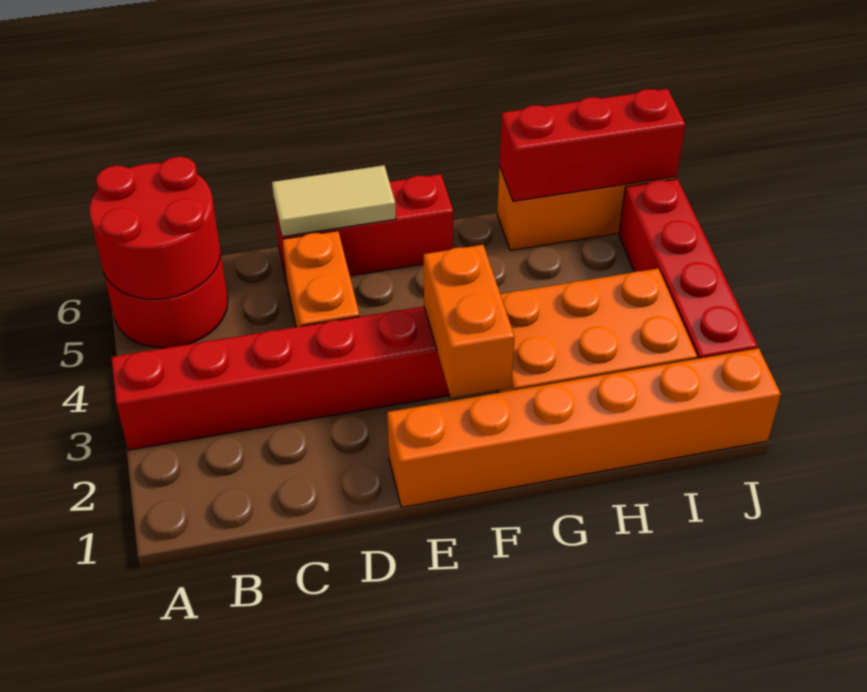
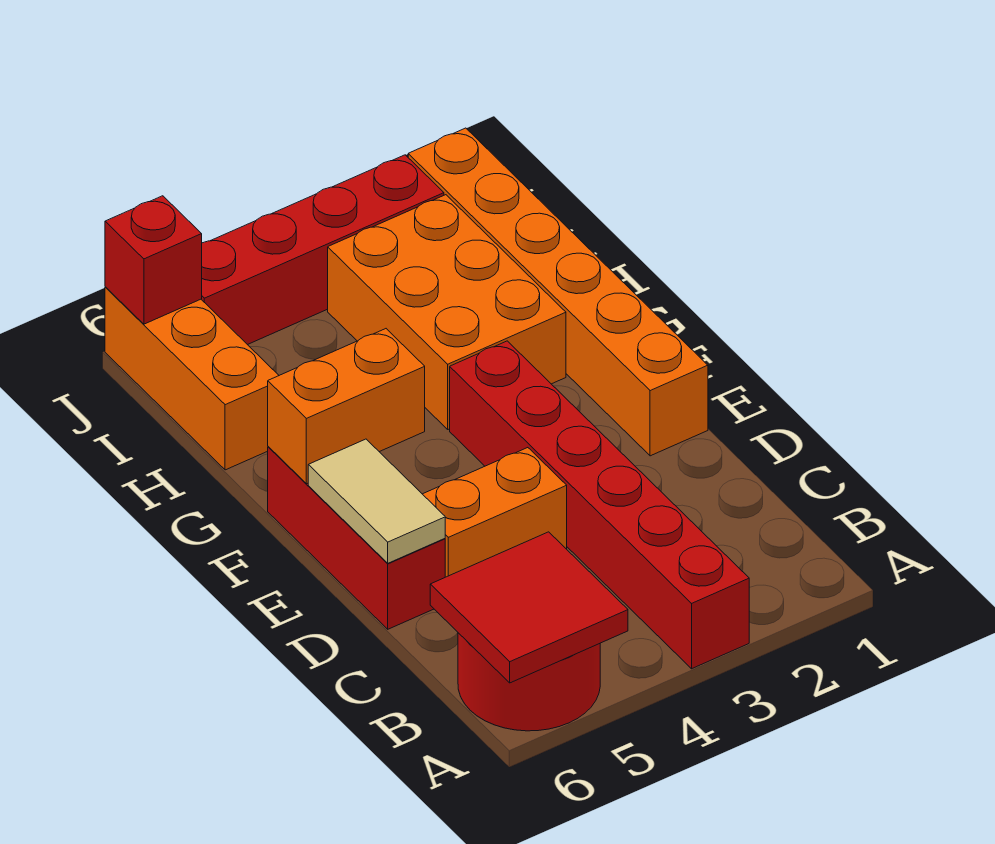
red 2x2 round brick [89,157,220,299] -> red 2x2 tile [430,532,628,683]
orange 1x2 brick [424,245,515,398] -> orange 1x2 brick moved to [268,329,425,484]
red 1x3 brick [499,89,686,201] -> red 1x1 brick [105,196,202,324]

